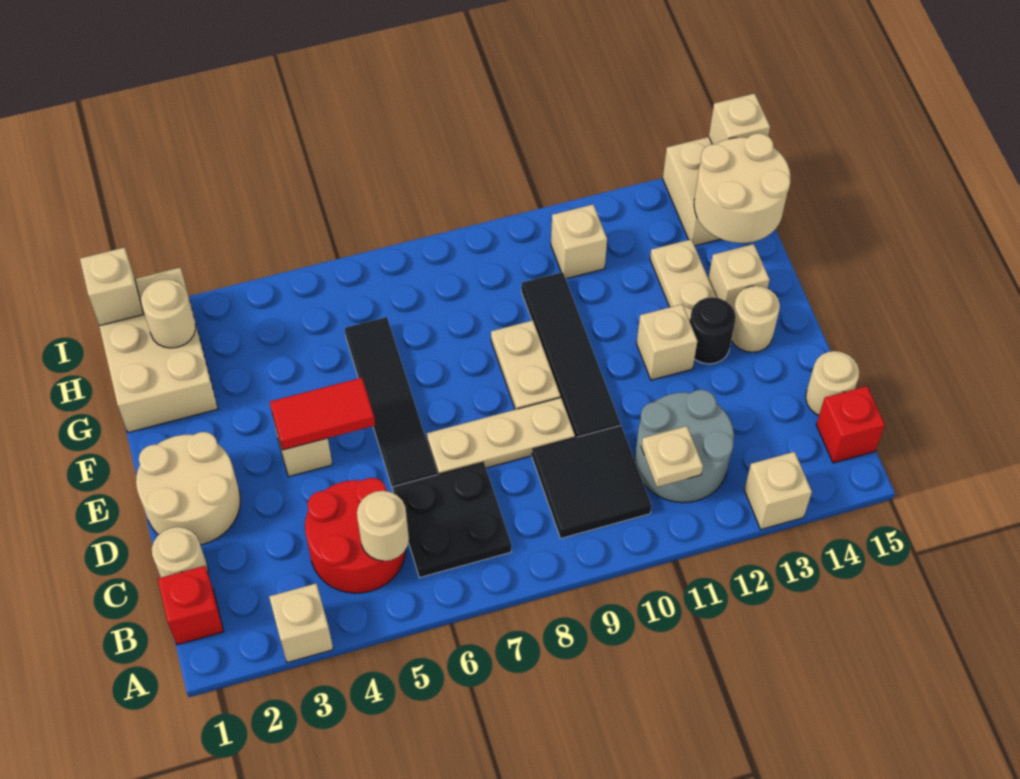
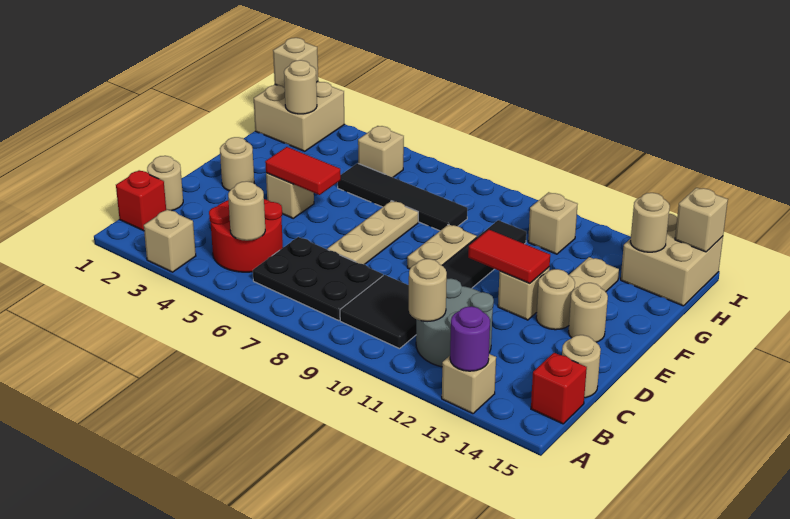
none -> purple 1x1 round brick [450,306,490,371]
black 2x2 plate [393,462,511,578] -> black 2x3 plate [253,237,383,320]
tan 1x1 plate [641,426,703,487] -> tan 1x1 round brick [409,259,447,322]
tan 2x2 round brick [136,432,240,545] -> tan 1x1 round brick [220,137,254,191]
black 1x4 tile [345,317,437,493] -> black 1x4 tile turned to [338,163,467,231]
tan 1x3 plate [427,398,575,474] -> tan 1x3 plate turned to [328,201,418,264]
none -> red 1x2 tile [468,230,550,283]
black 1x1 round brick [690,297,736,364] -> tan 1x1 round brick [536,269,575,330]
tan 1x1 brick [708,244,770,309] -> tan 1x1 brick moved to [358,126,404,177]
tan 2x3 brick [99,268,218,433] -> tan 2x2 brick [254,81,344,151]
tan 2x2 round brick [694,133,790,243] -> tan 1x1 round brick [630,193,670,252]

